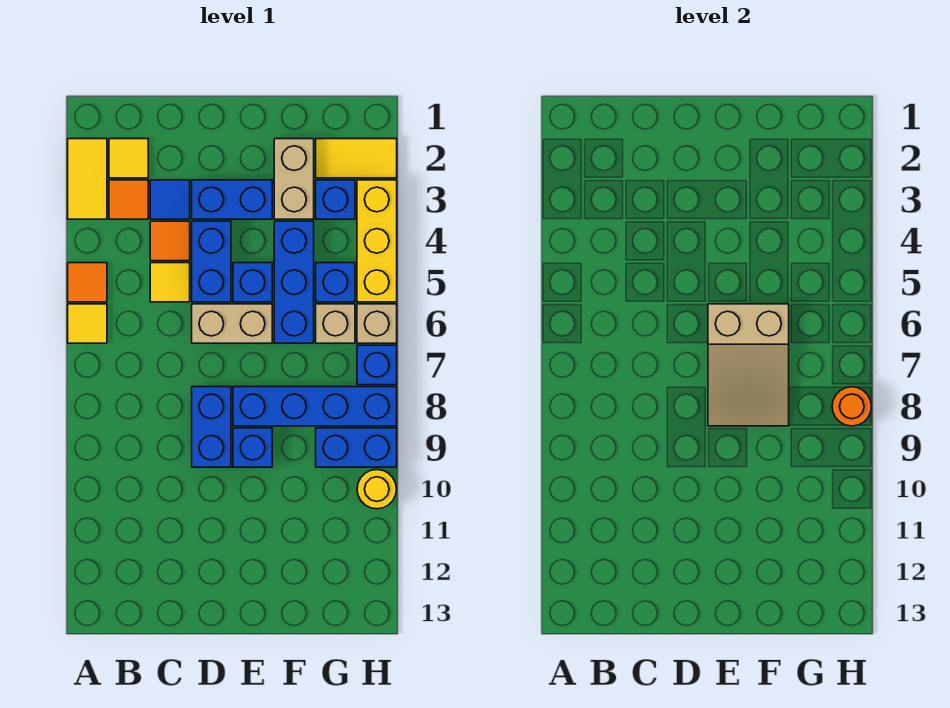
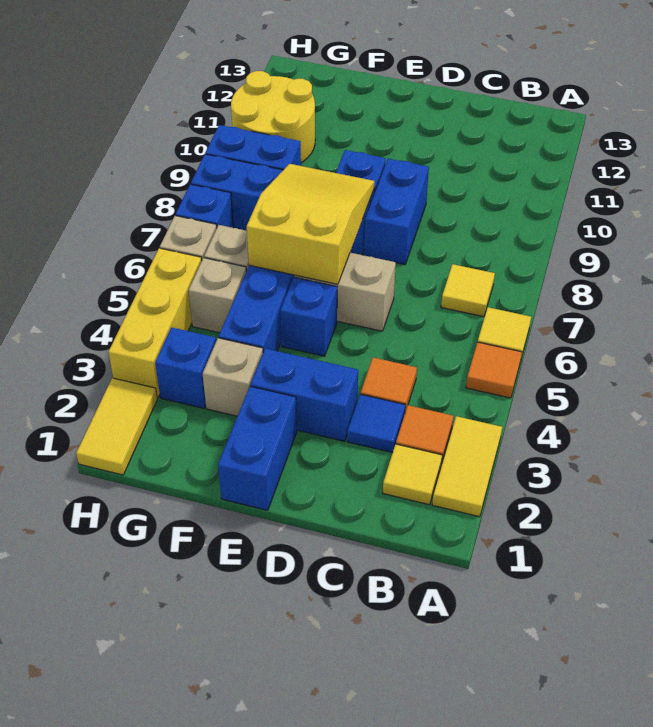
yellow 1x1 tile [150,263,190,302] -> yellow 1x1 tile moved to [441,264,495,317]
blue 1x2 brick [192,221,231,302] -> blue 1x2 brick moved to [218,386,297,510]
tan 2x3 slope [708,304,789,426] -> yellow 2x3 slope [247,164,375,284]
tan 1x2 brick [274,139,314,219] -> tan 1x1 brick [203,338,263,416]
yellow 1x2 tile [316,139,397,178] -> yellow 1x2 tile turned to [76,378,157,475]
blue 1x1 brick [316,263,355,302] -> tan 1x1 brick [188,258,246,333]
orange 1x1 round brick [832,387,871,426] -> none
yellow 1x1 round brick [357,470,396,509] -> yellow 2x2 round brick [231,71,315,163]

